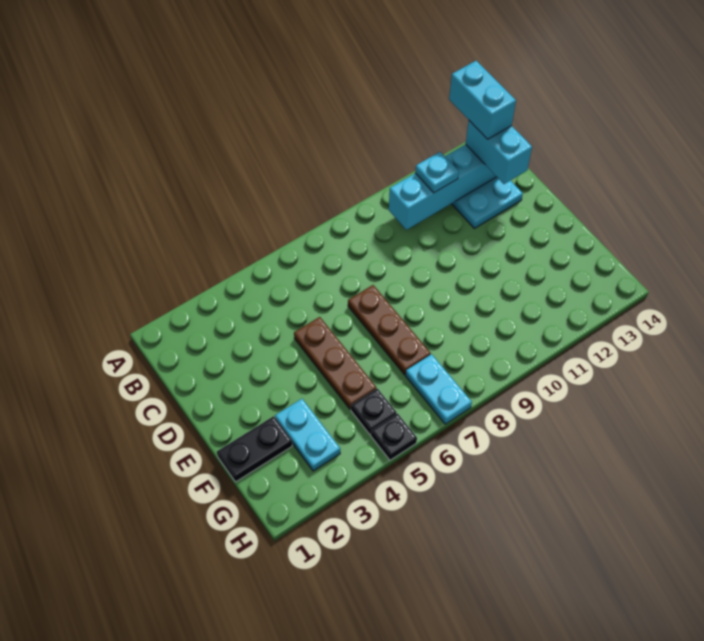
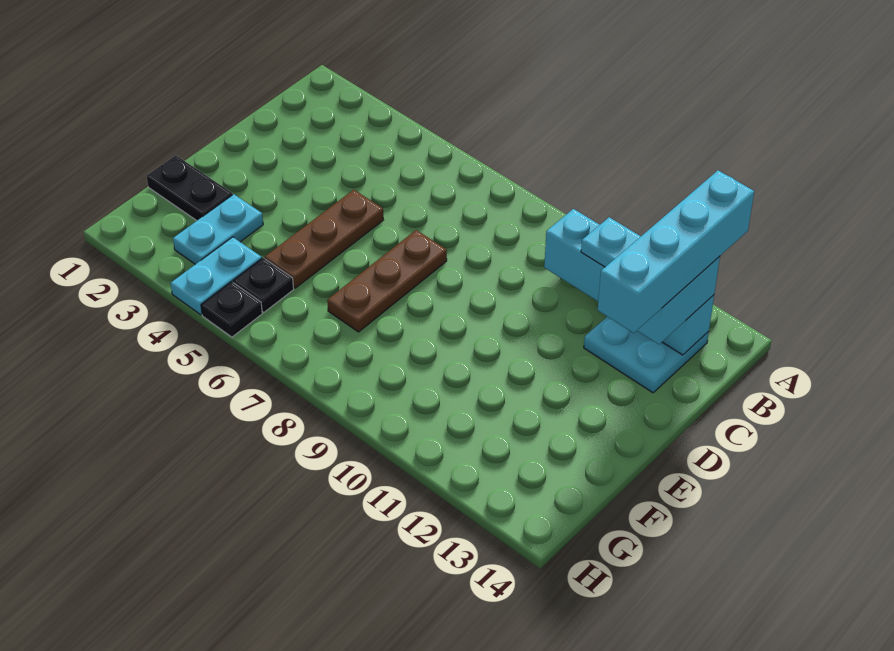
cyan 1x2 brick [449,61,516,139] -> cyan 1x4 brick [598,170,754,333]
cyan 1x2 plate [406,354,472,424] -> cyan 1x2 plate moved to [171,237,262,315]

